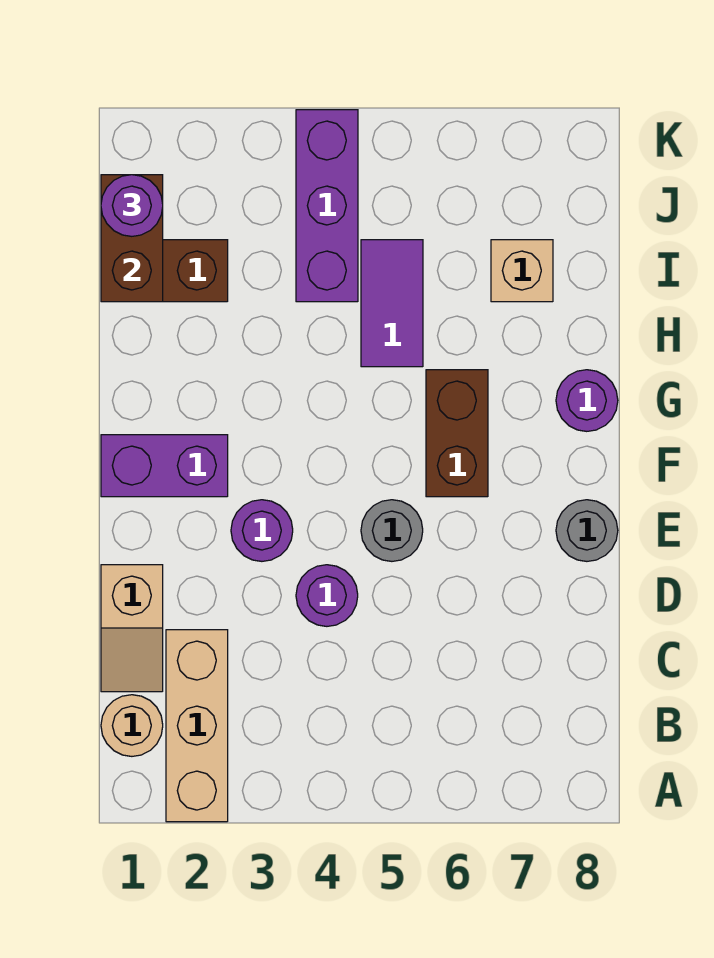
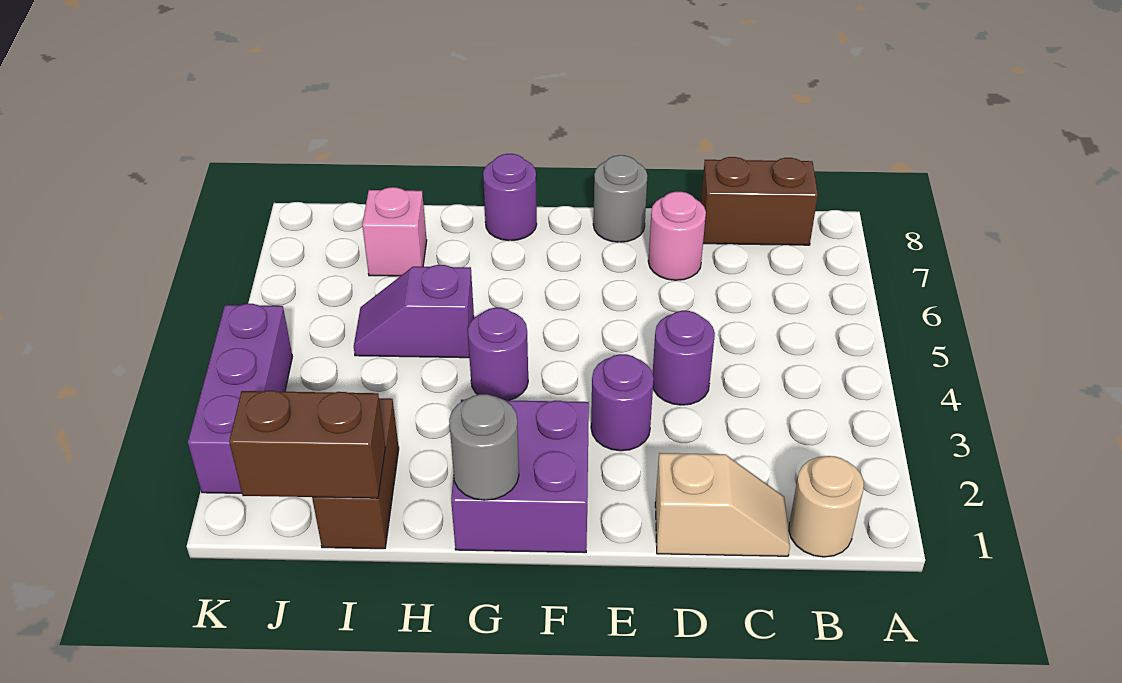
tan 1x3 brick [166,630,228,822] -> none
none -> pink 1x1 round brick [648,192,706,280]
grey 1x1 round brick [361,500,423,561] -> grey 1x1 round brick moved to [449,394,519,500]
purple 1x2 brick [101,435,228,497] -> purple 2x2 brick [451,400,589,553]
brown 1x2 brick [426,370,488,497] -> brown 1x2 brick moved to [701,157,818,245]
purple 1x2 tile [361,240,423,367] -> purple 1x2 slope [354,265,474,358]
purple 1x3 brick [296,110,358,302] -> purple 1x3 brick turned to [188,304,292,493]
tan 1x1 brick [491,240,553,302] -> pink 1x1 brick [362,187,427,276]
purple 1x1 round brick [101,175,163,236] -> purple 1x1 round brick moved to [468,308,528,401]

